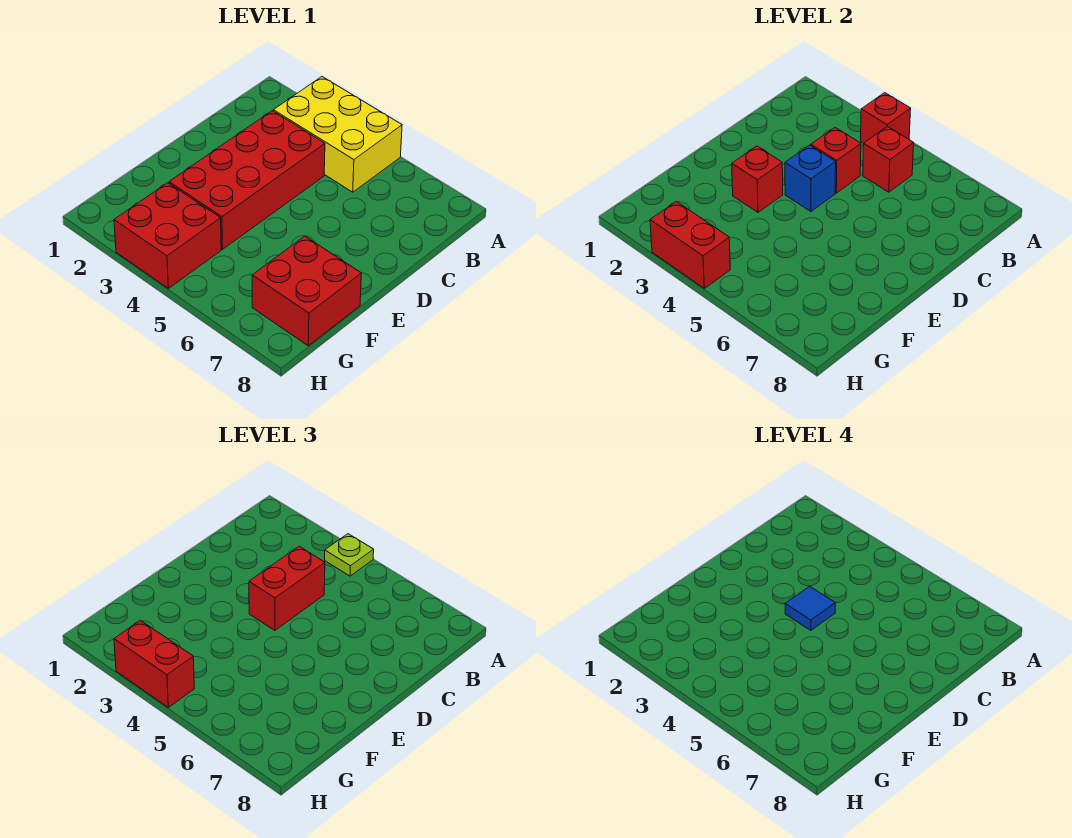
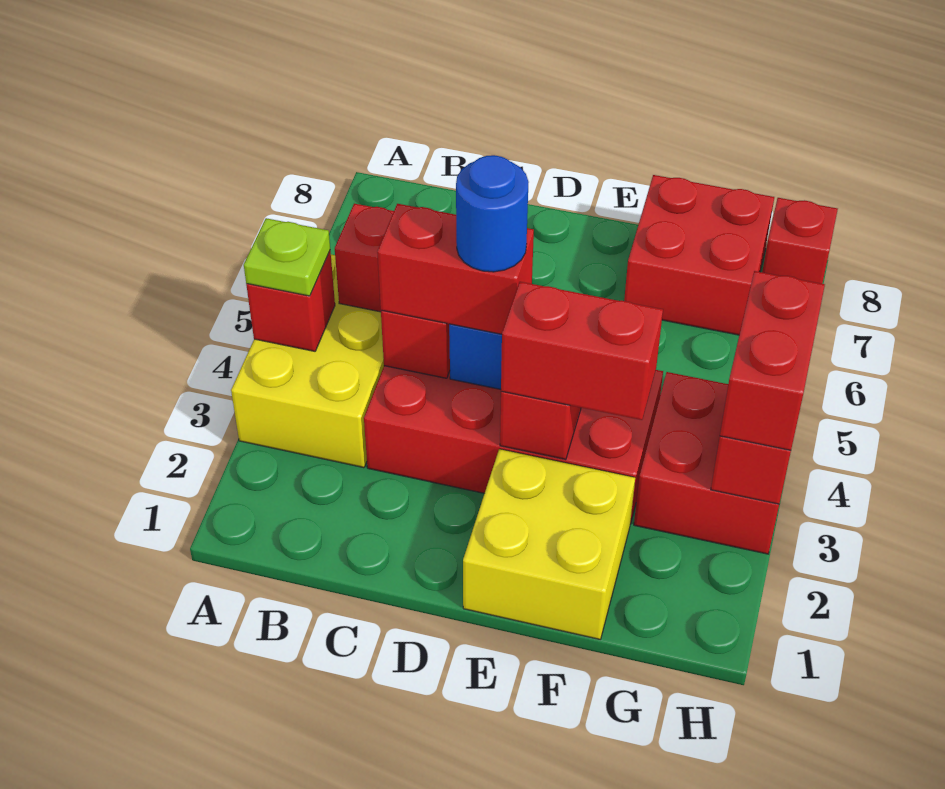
blue 1x1 tile [785,586,835,630] -> blue 1x1 round brick [456,155,528,272]
none -> yellow 2x2 brick [463,449,635,639]
none -> red 1x2 brick [501,282,663,420]
none -> red 1x1 brick [762,198,838,284]

